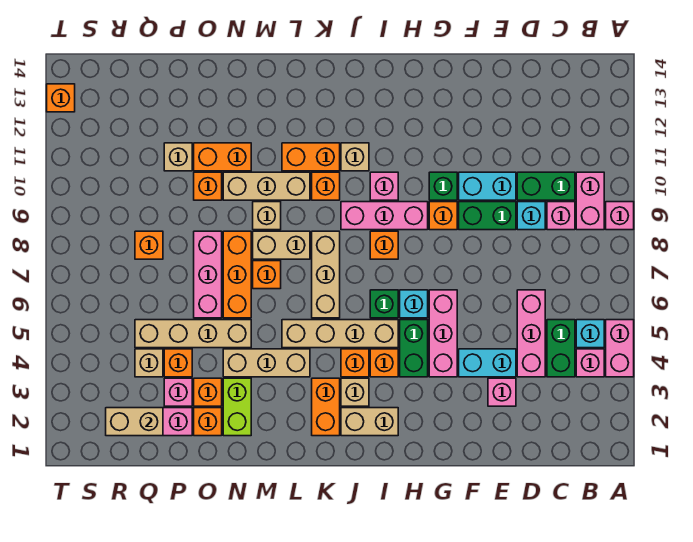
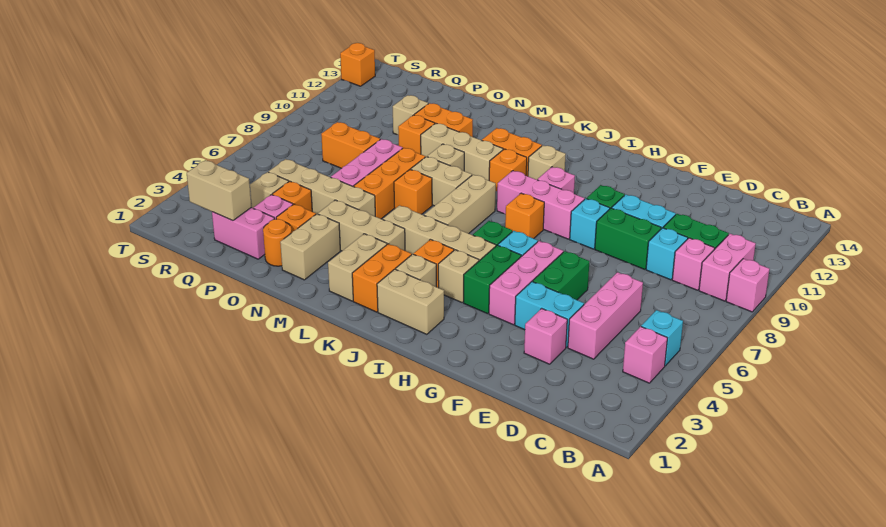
pink 1x2 brick [606,320,634,377] -> none
green 1x2 brick [547,320,575,377] -> green 1x2 brick moved to [533,251,589,300]
orange 1x1 brick [429,202,457,230] -> cyan 1x1 brick [570,199,610,249]
orange 1x1 brick [370,349,398,377] -> tan 1x1 brick [438,250,479,302]
none -> tan 1x2 brick [328,234,387,301]
lime 1x2 brick [223,378,251,436] -> tan 1x2 brick [280,214,340,280]
orange 1x1 brick [194,408,222,436] -> orange 1x1 round brick [263,219,292,266]
orange 1x1 brick [135,231,163,259] -> orange 1x2 brick [321,122,380,168]

